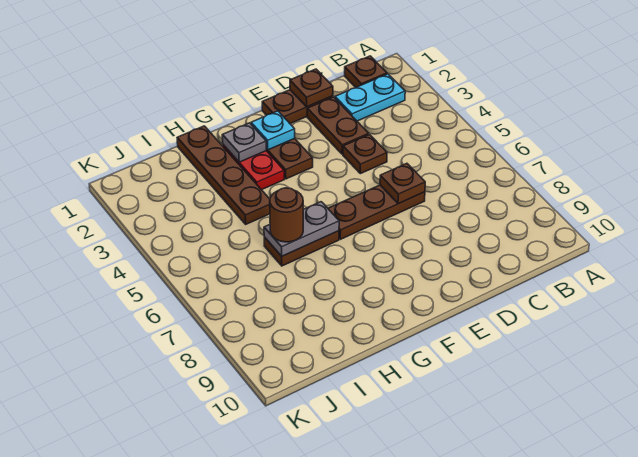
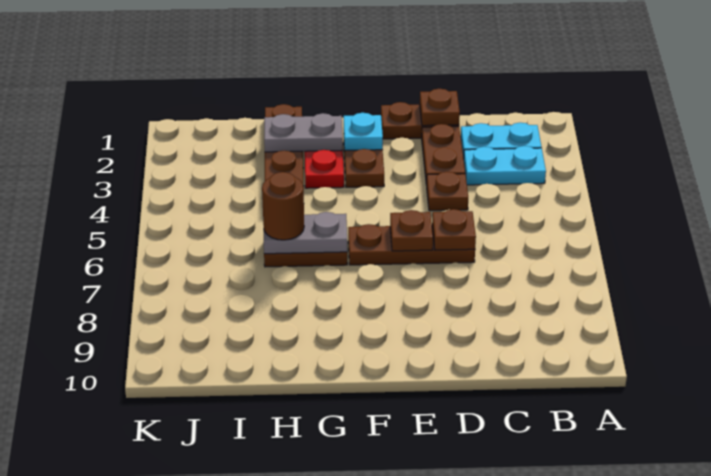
brown 1x1 plate [345,56,387,87] -> brown 1x1 plate moved to [390,210,433,251]
none -> cyan 1x2 plate [464,146,546,185]
grey 1x1 plate [222,123,266,162] -> grey 1x2 plate [264,113,343,152]

